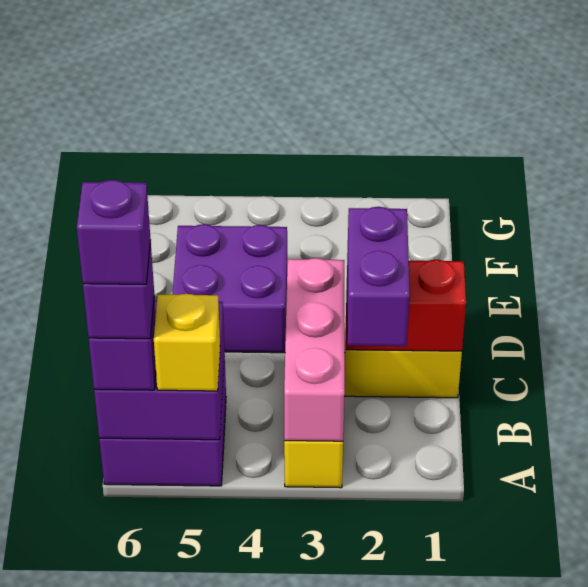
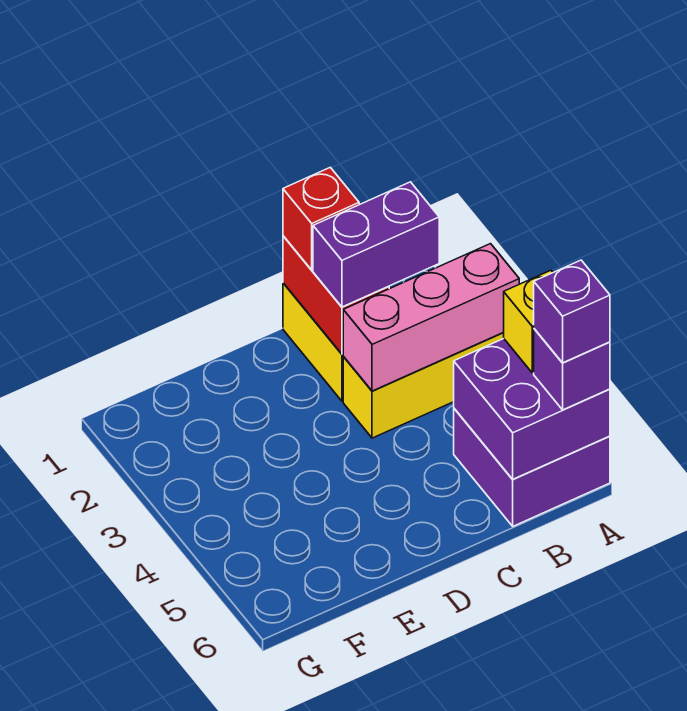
purple 1x1 brick [77,180,151,284] -> none
none -> red 1x1 brick [283,167,359,270]
purple 2x2 brick [172,224,287,353] -> none

